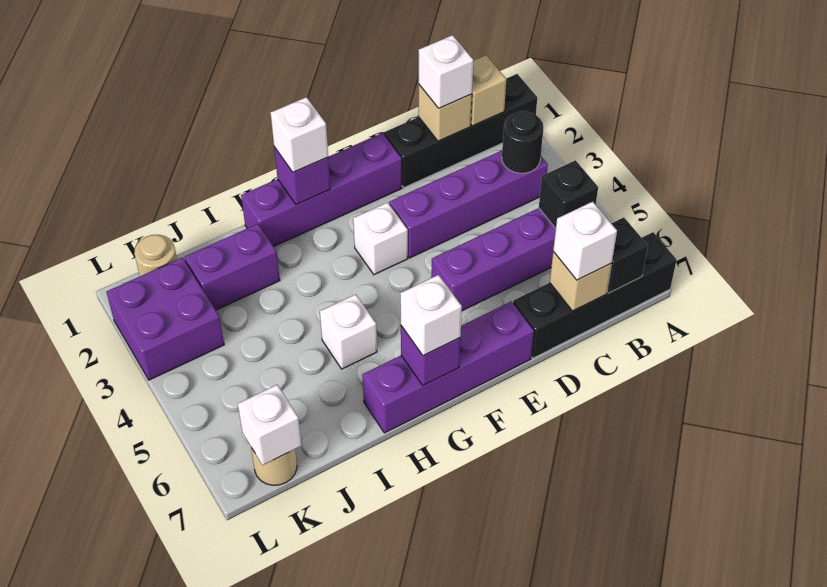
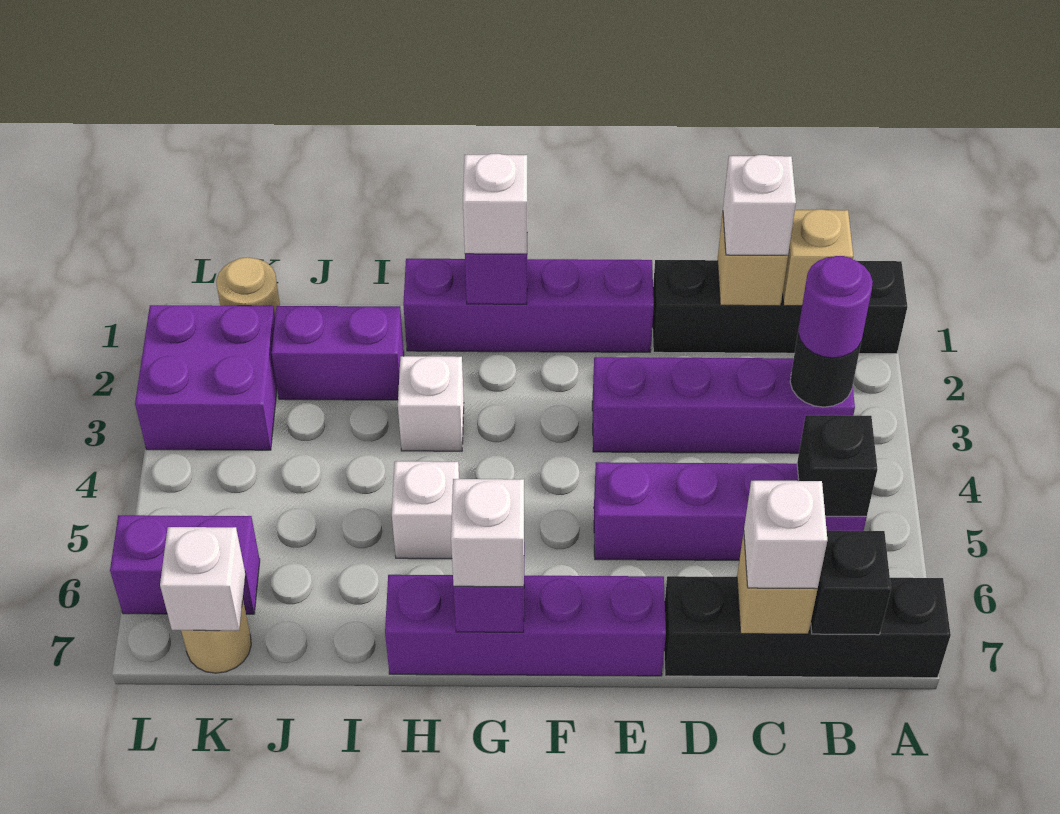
none -> purple 1x1 round brick [798,256,873,358]
white 1x1 brick [353,202,408,275] -> white 1x1 brick moved to [398,356,464,451]
none -> purple 1x2 brick [110,515,260,614]

